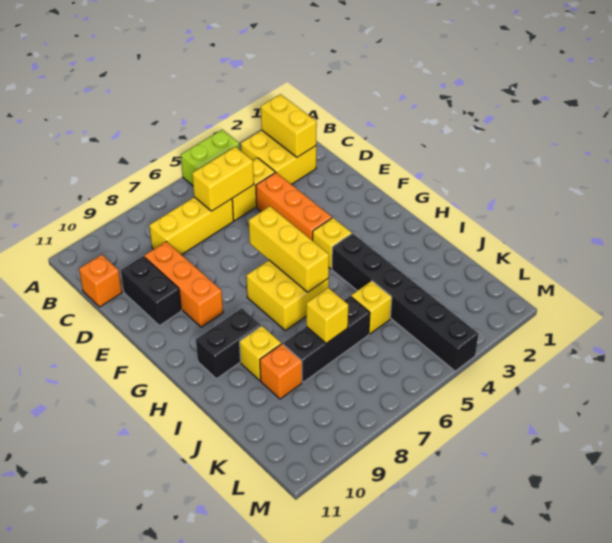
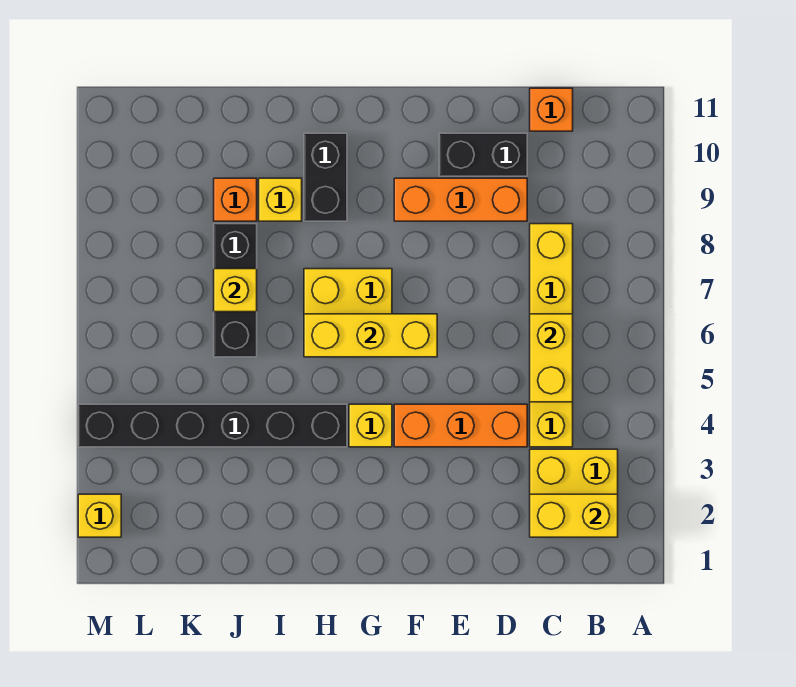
lime 1x2 brick [181,130,239,186] -> none
yellow 1x1 brick [351,281,392,334] -> yellow 1x1 brick moved to [78,494,121,537]

